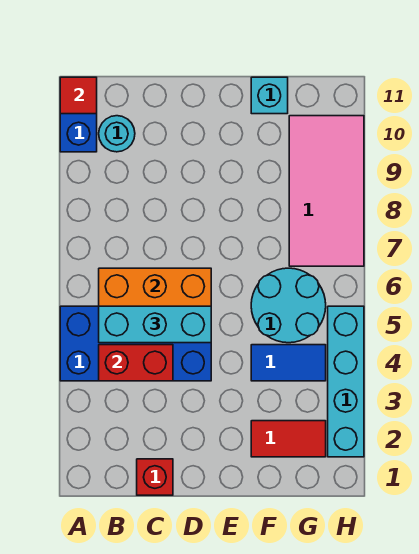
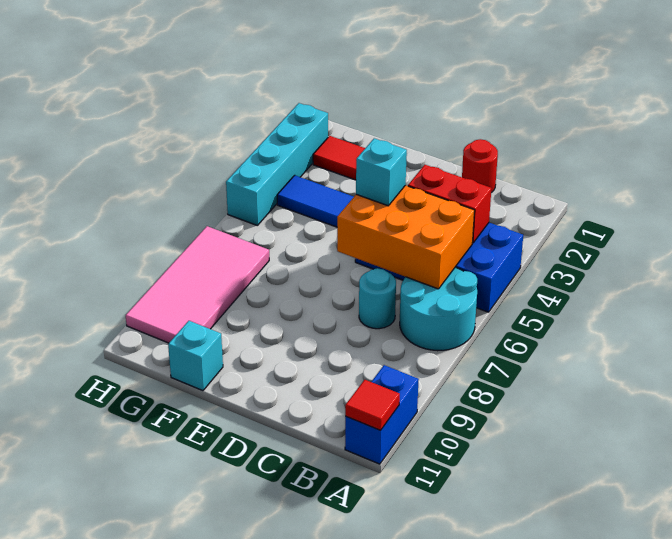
cyan 1x3 brick [99,306,211,343] -> cyan 1x1 brick [356,138,407,206]
cyan 1x1 round brick [99,116,135,152] -> cyan 1x1 round brick moved to [359,268,396,329]
red 1x1 brick [137,459,173,495] -> red 1x1 round brick [462,139,498,193]
cyan 2x2 round brick [251,268,326,343] -> cyan 2x2 round brick moved to [400,267,477,351]

